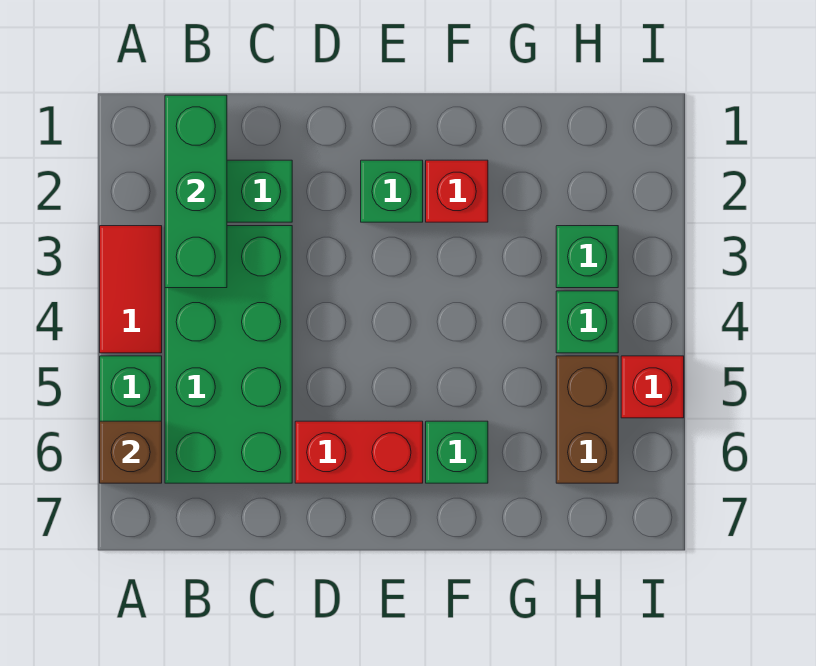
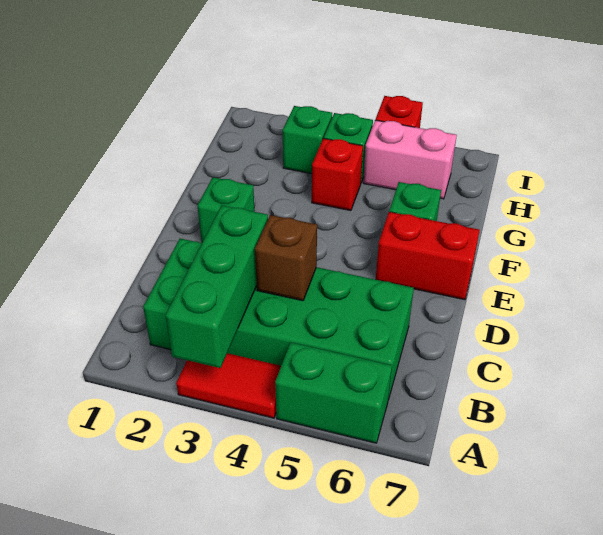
brown 1x1 brick [100,421,162,483] -> brown 1x1 brick moved to [255,215,317,301]
green 1x3 brick [165,95,227,288] -> green 1x3 brick turned to [165,205,268,368]
red 1x2 brick [295,421,423,483] -> red 1x2 brick turned to [376,212,480,300]
red 1x1 brick [426,160,488,222] -> red 1x1 brick moved to [312,138,363,211]
brown 1x2 brick [556,356,618,483] -> pink 1x2 brick [363,120,457,199]

